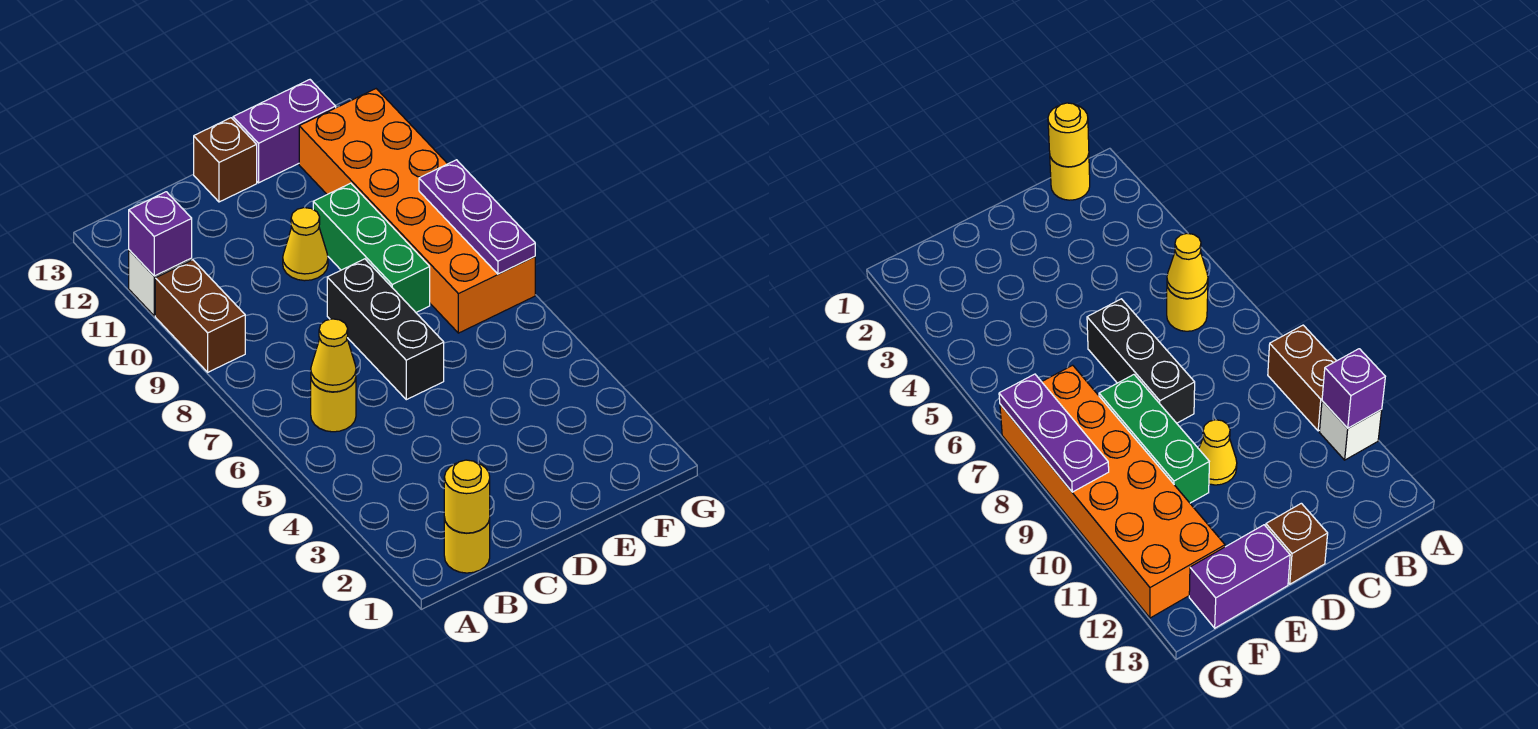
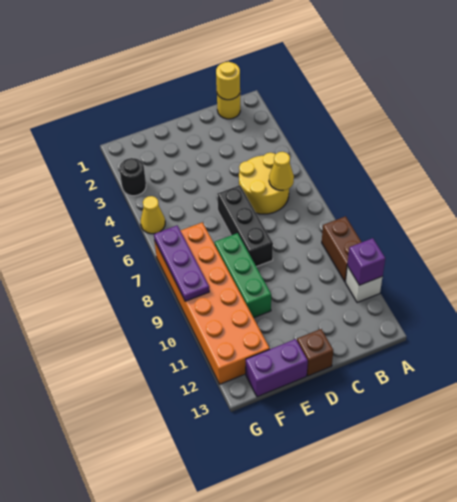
yellow 1x1 round brick [311,378,356,432] -> yellow 2x2 round brick [239,153,289,214]
yellow 1x1 cone [283,208,328,281] -> yellow 1x1 cone moved to [141,196,165,234]
none -> black 1x1 round brick [119,158,146,196]

